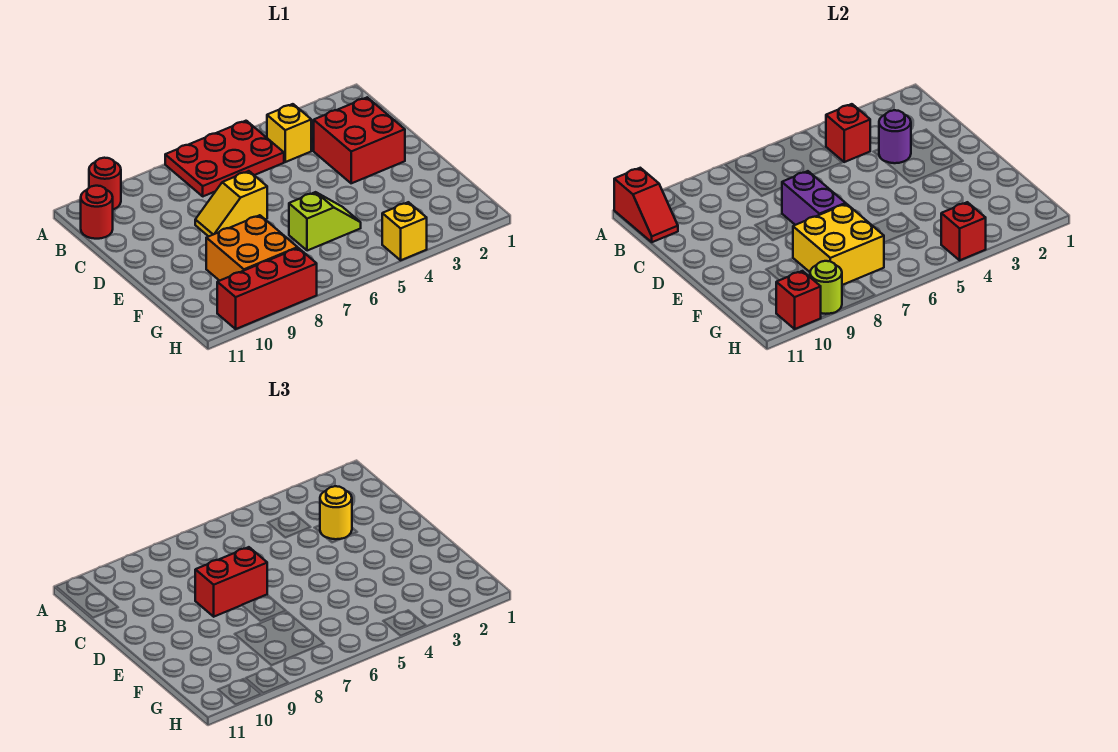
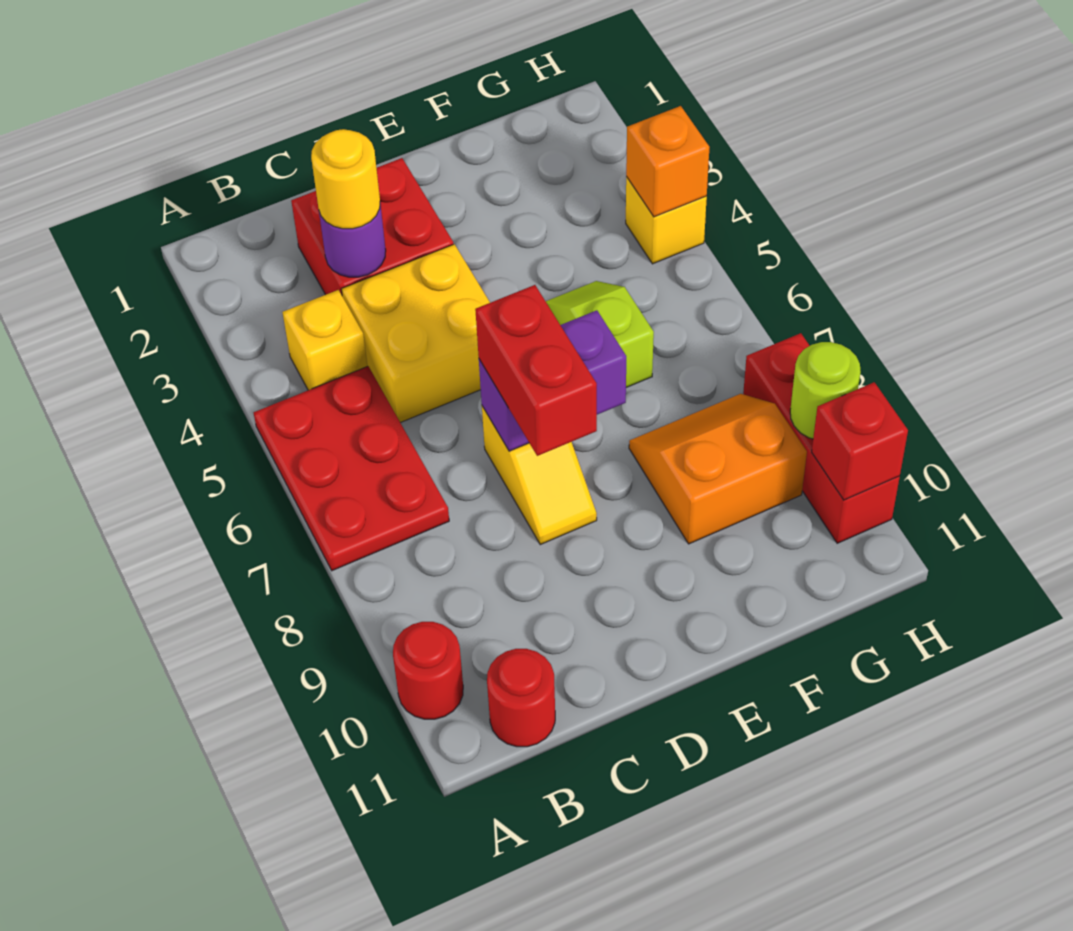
red 1x2 slope [614,168,678,242] -> none
red 1x1 brick [826,104,870,162] -> none
yellow 2x2 brick [793,204,884,285] -> yellow 2x2 brick moved to [341,244,490,423]
orange 2x2 brick [206,215,298,281] -> orange 2x2 slope [629,394,807,544]
red 1x1 brick [941,202,986,260] -> orange 1x1 brick [626,106,709,217]

